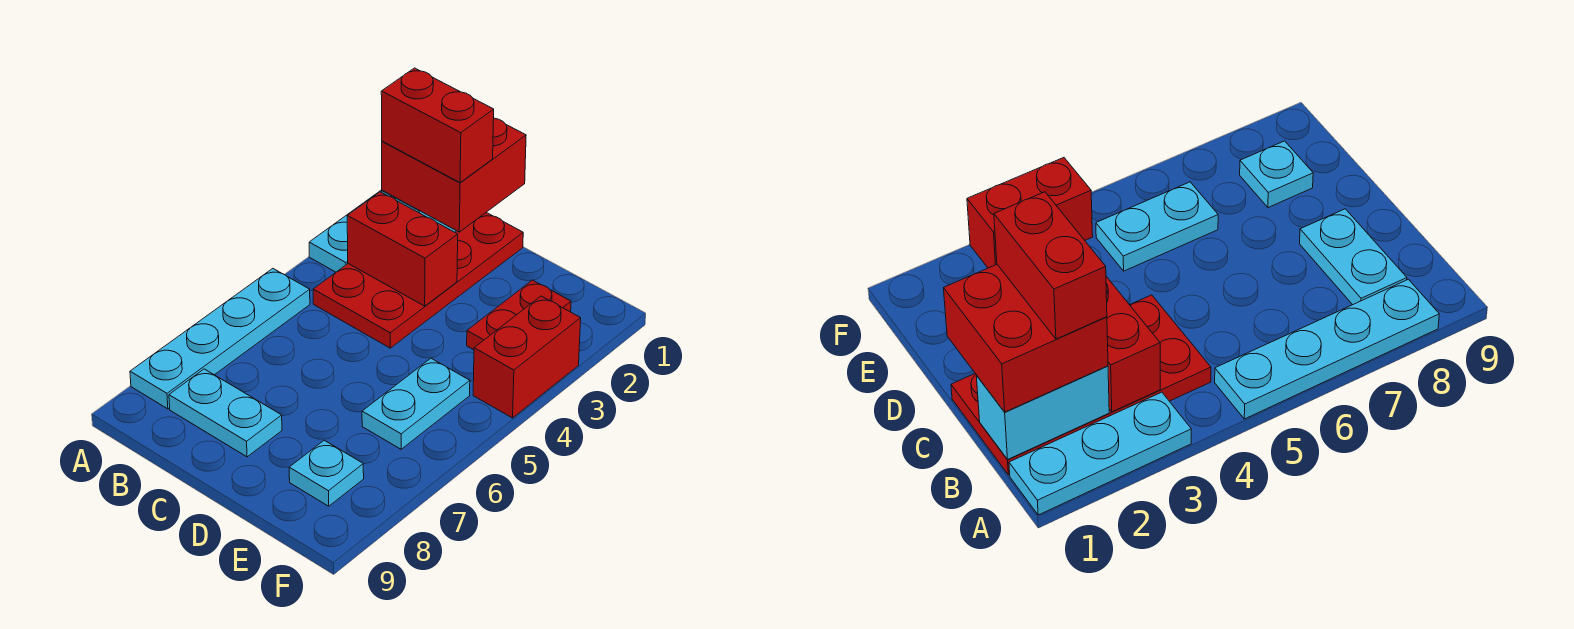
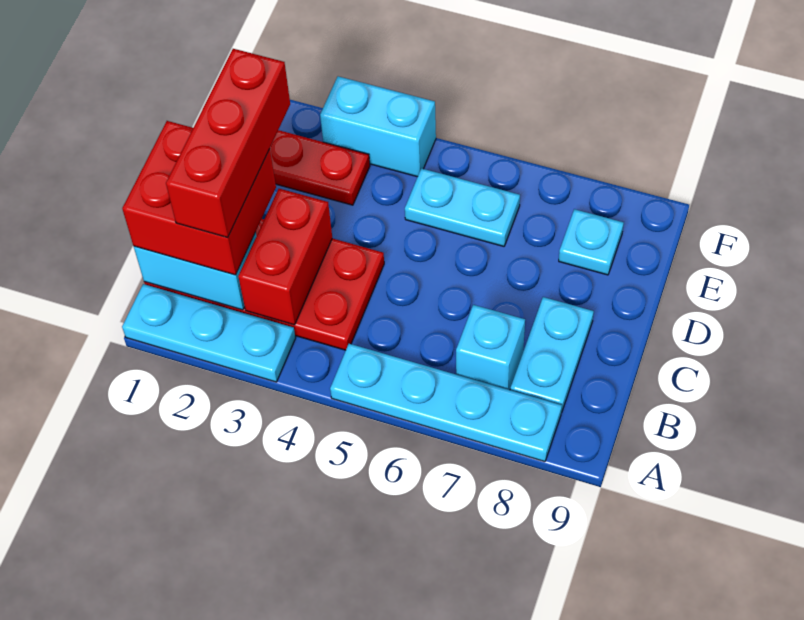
red 1x2 brick [381,68,494,183] -> red 1x3 brick [166,49,290,237]
none -> cyan 1x1 brick [456,305,525,390]
red 1x2 brick [473,296,581,418] -> cyan 1x2 brick [320,76,436,177]

